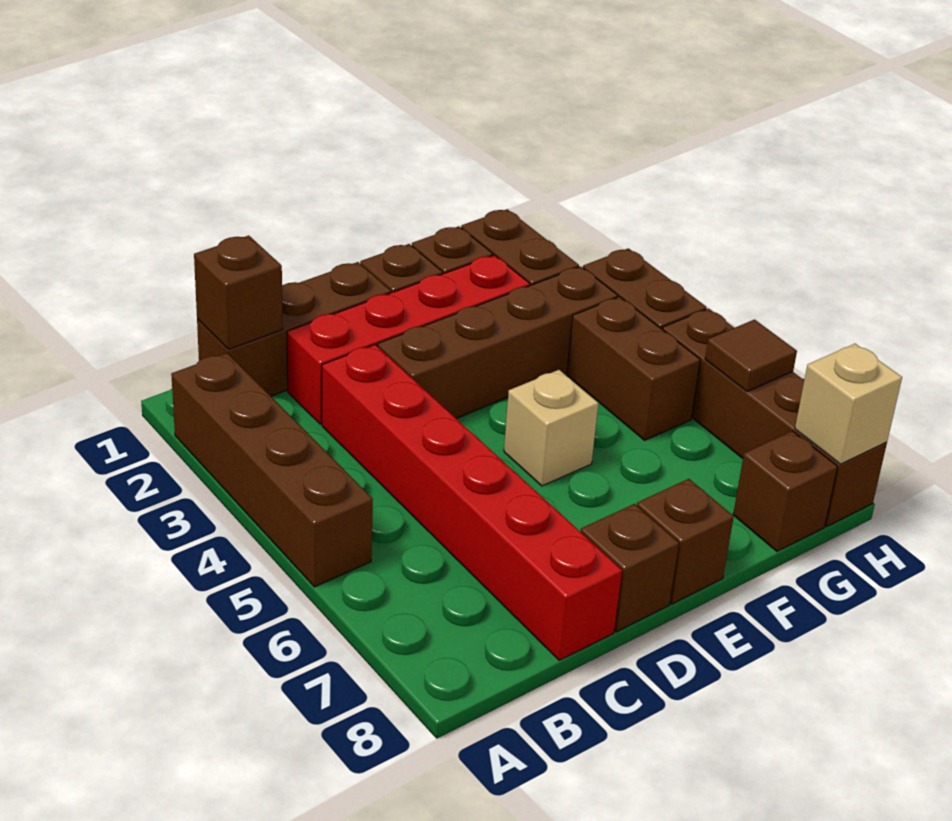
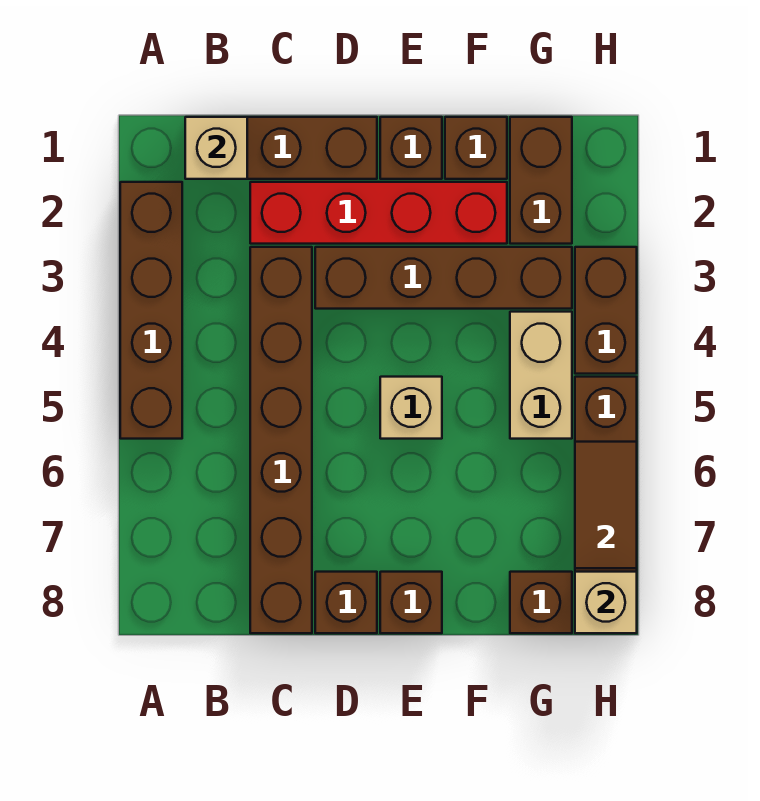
brown 1x1 brick [194,236,283,349] -> tan 1x1 brick [185,117,247,179]
red 1x6 brick [322,345,622,660] -> brown 1x6 brick [250,247,312,633]
brown 1x2 brick [567,297,700,440] -> tan 1x2 brick [510,312,572,439]
brown 1x1 tile [705,320,797,392] -> brown 1x2 tile [575,442,637,568]

